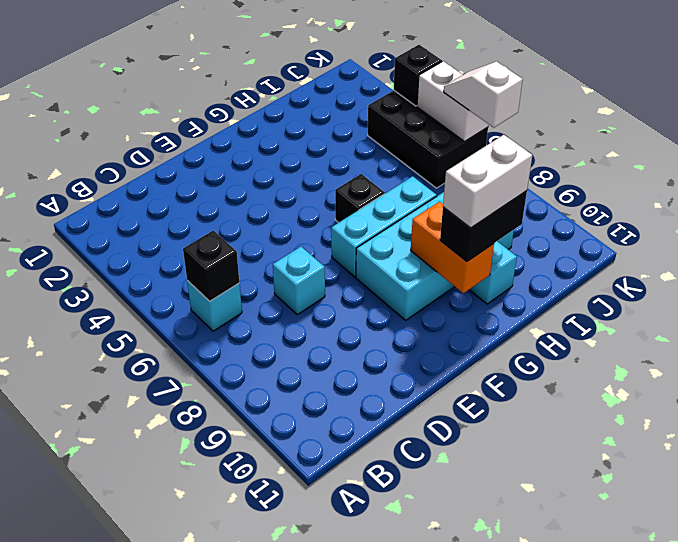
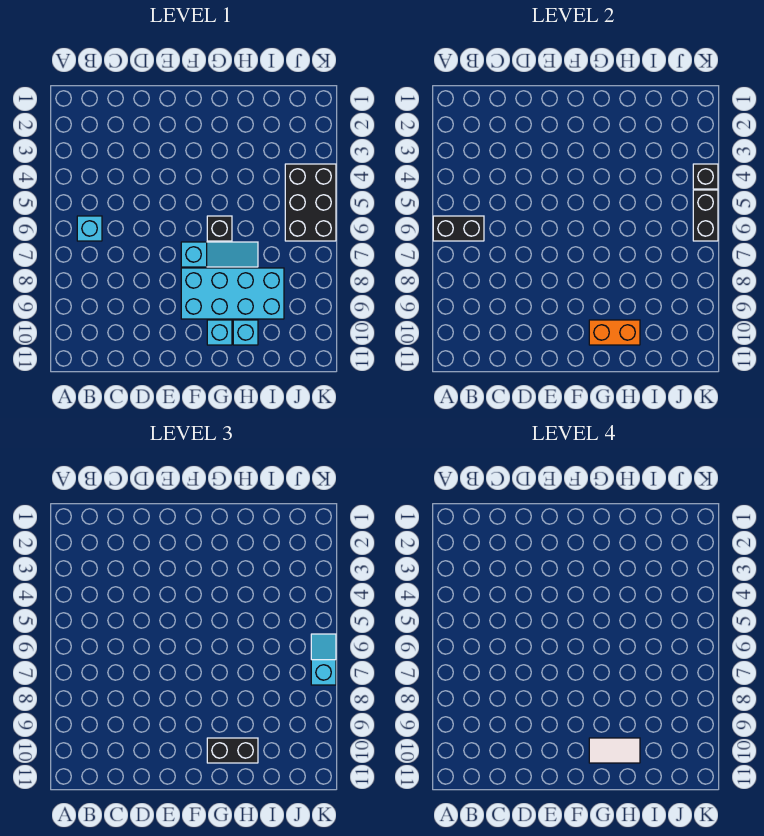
black 1x1 brick [183,230,239,301] -> black 1x2 brick [433,216,484,241]
cyan 1x1 brick [273,247,325,315] -> cyan 1x1 brick moved to [207,320,232,345]
cyan 1x3 brick [331,176,437,277] -> cyan 1x3 slope [181,242,258,267]
orange 1x2 brick [411,202,494,293] -> orange 1x2 brick turned to [589,320,640,345]
white 1x2 brick [443,135,532,228] -> white 1x2 tile [589,738,640,763]
white 1x2 brick [417,61,489,141] -> black 1x2 brick [693,190,718,241]
white 1x2 slope [444,61,523,128] -> cyan 1x2 slope [311,634,336,685]

